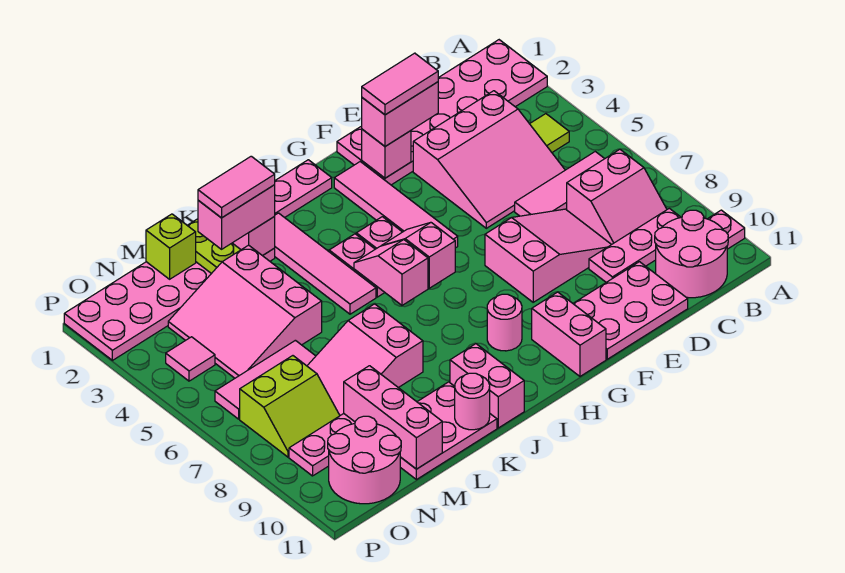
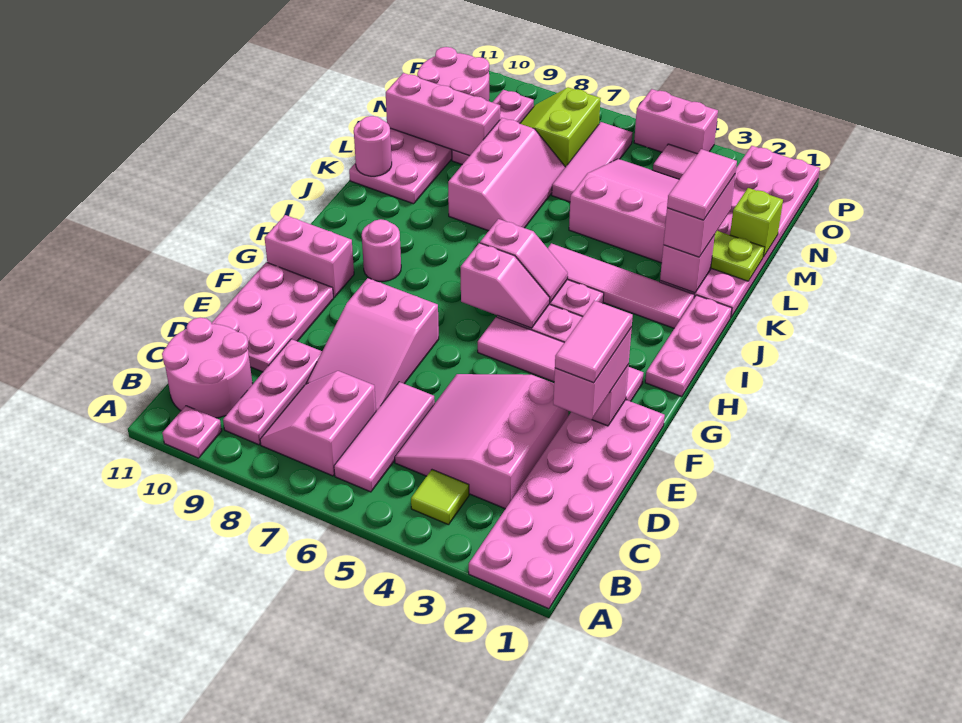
pink 1x2 brick [450,344,524,428] -> pink 1x2 brick moved to [634,89,718,154]
pink 2x3 slope [307,304,423,415] -> pink 2x3 slope turned to [448,118,565,231]

